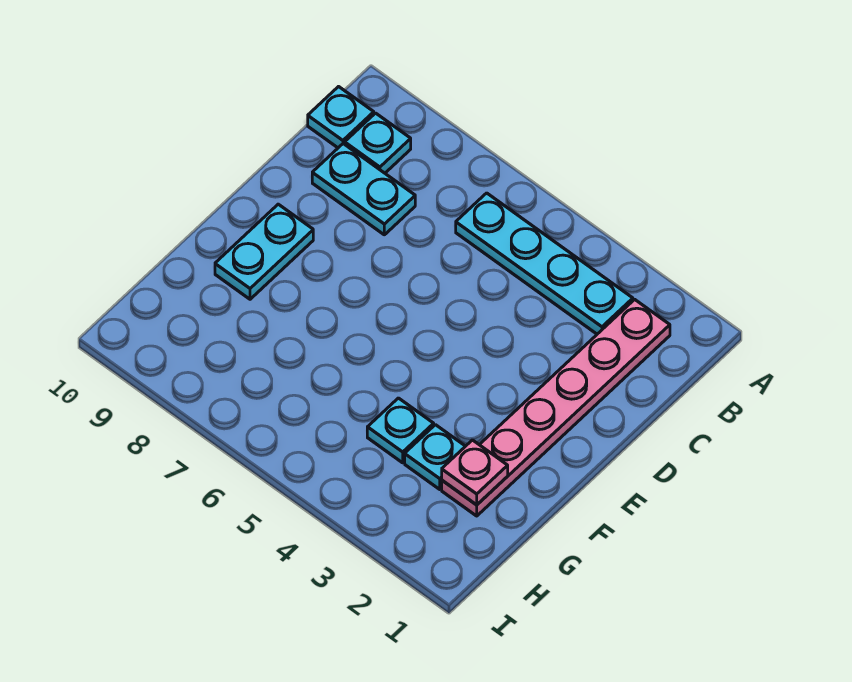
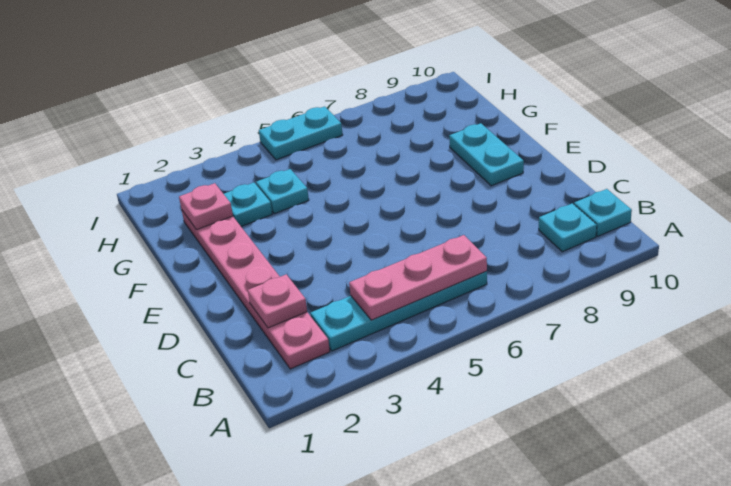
none -> pink 1x3 plate [349,235,487,320]
none -> pink 1x1 plate [248,274,307,328]
cyan 1x2 plate [312,144,415,235] -> cyan 1x2 plate moved to [259,106,343,160]

